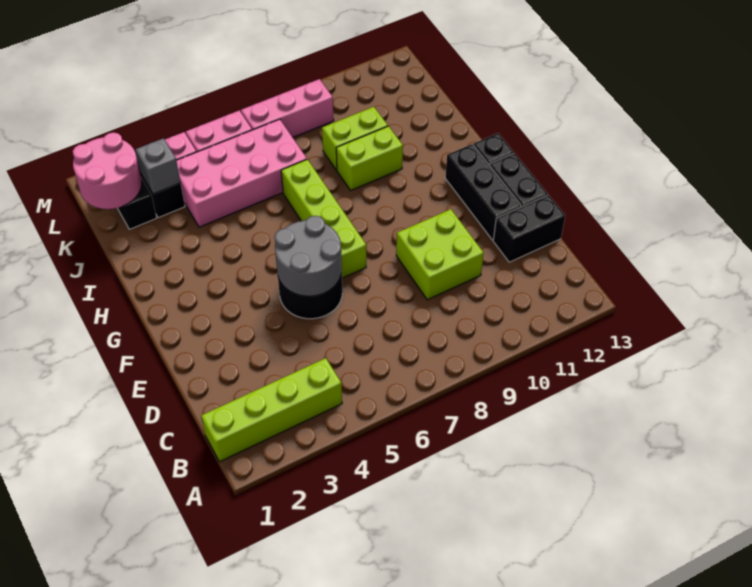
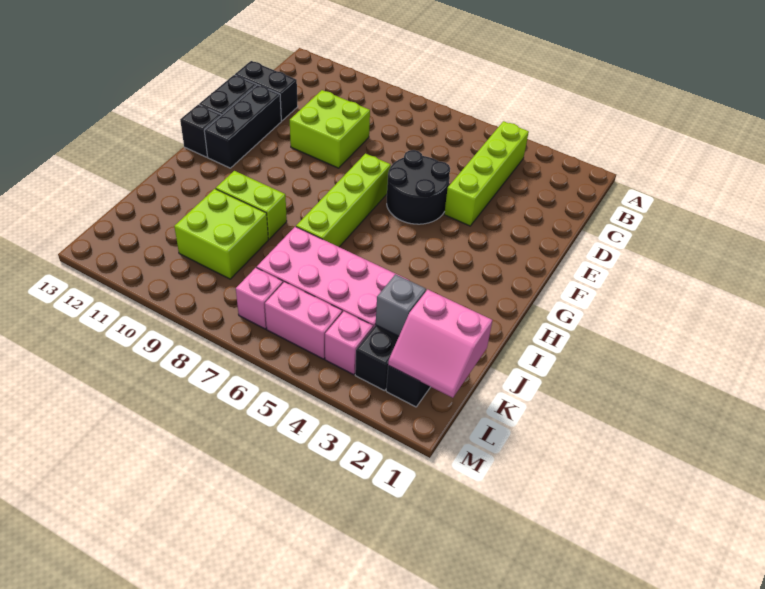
lime 1x4 brick [201,358,342,462] -> lime 1x4 brick turned to [444,121,529,226]
grey 2x2 round brick [275,216,342,296] -> none
lime 1x2 brick [322,107,388,170] -> lime 2x2 brick [174,189,268,279]
pink 2x2 round brick [73,132,142,209] -> pink 2x2 slope [388,290,492,398]
pink 1x3 brick [241,79,334,137] -> pink 1x1 brick [236,268,283,329]

